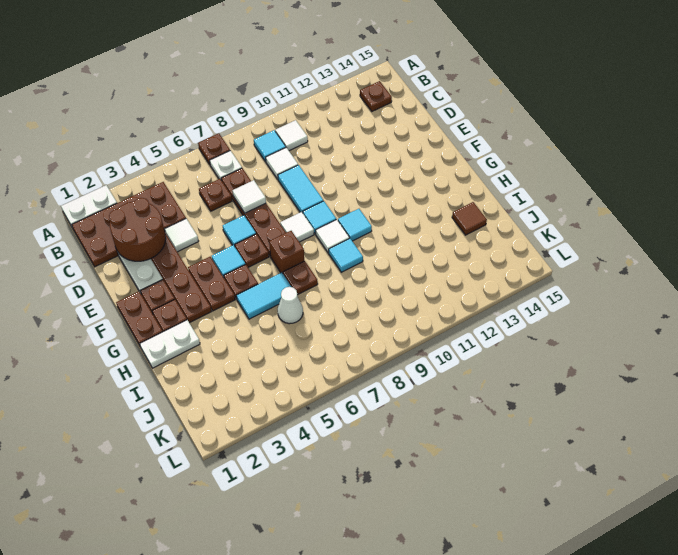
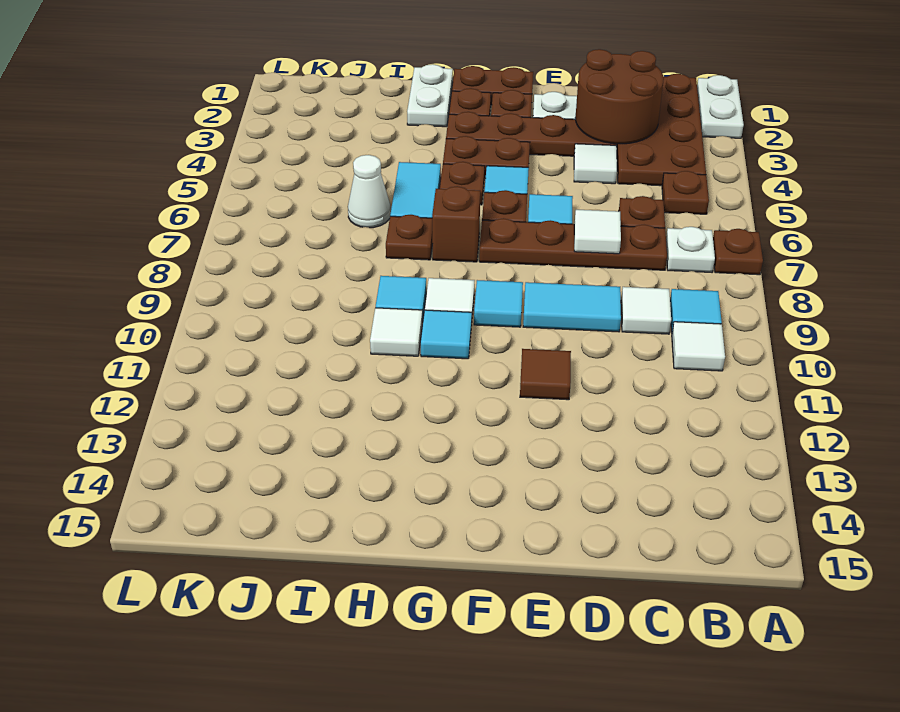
brown 1x1 plate [360,81,392,111] -> brown 1x1 plate moved to [662,171,709,214]
white 1x1 tile [280,212,314,242] -> white 1x1 tile moved to [370,308,422,356]
brown 1x1 tile [452,202,487,235] -> brown 1x1 tile moved to [520,349,571,400]

